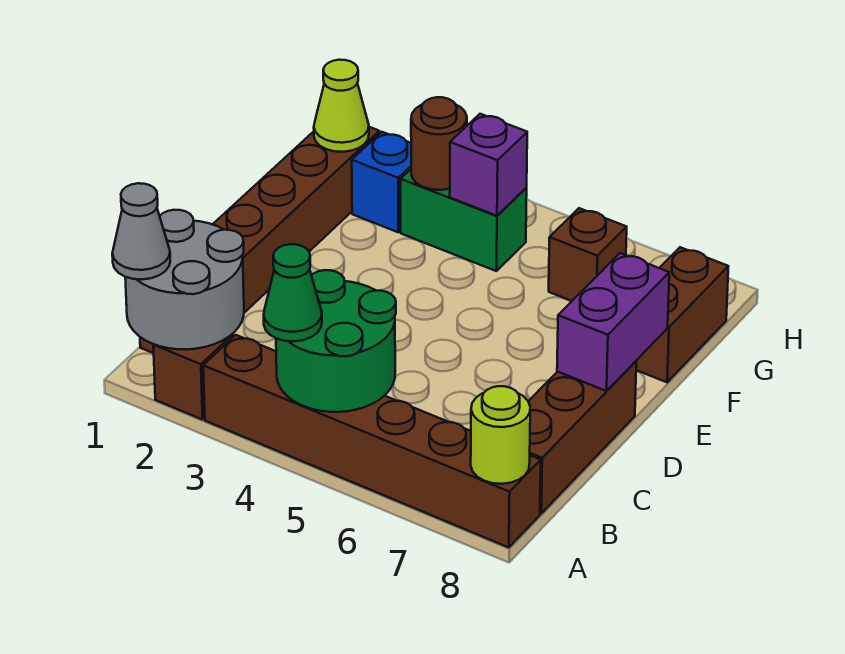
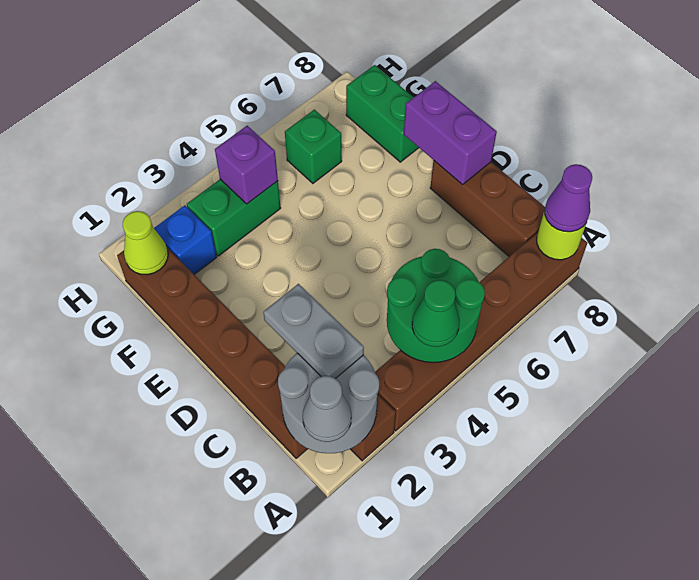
none -> purple 1x1 cone [545,164,592,232]
none -> grey 1x2 plate [263,284,364,379]
brown 1x2 brick [636,247,728,382] -> green 1x2 brick [346,65,419,162]
brown 1x1 round brick [411,97,467,190] -> none
brown 1x1 brick [549,208,627,301] -> green 1x1 brick [285,110,342,183]

